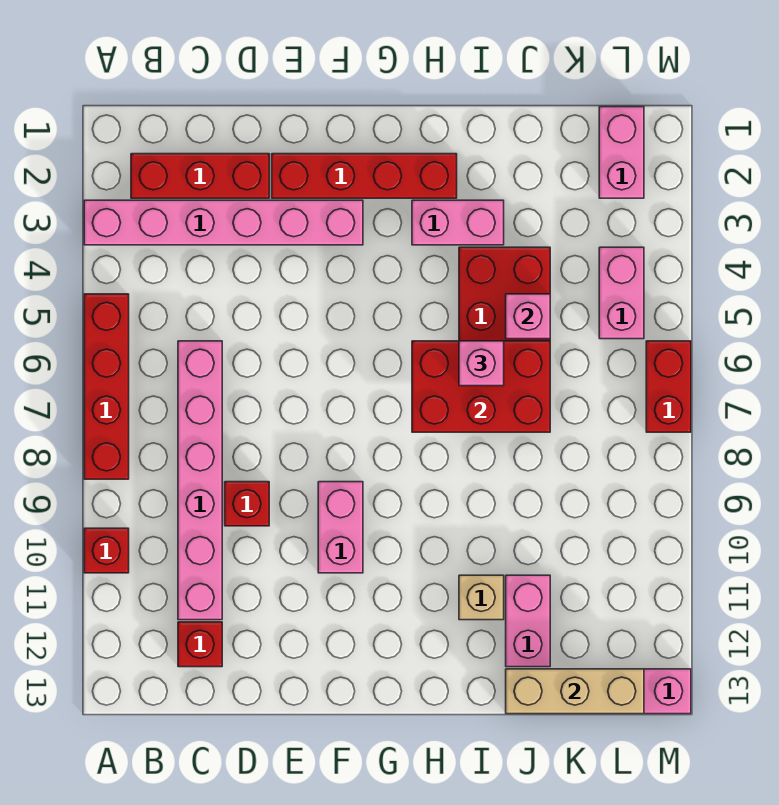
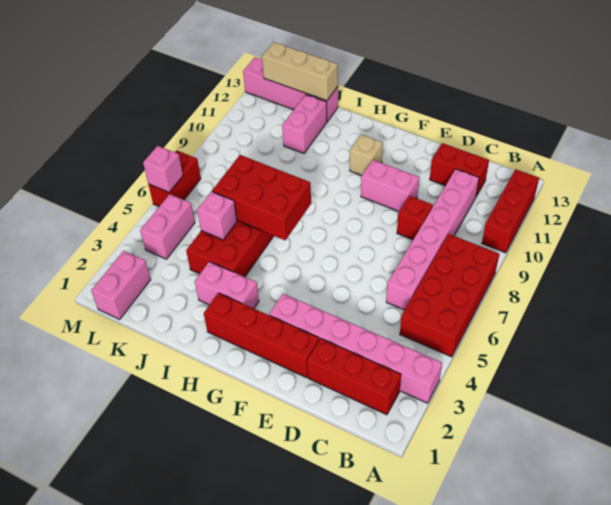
red 1x4 brick [84,294,129,479] -> red 2x4 brick [400,234,499,357]
red 1x1 brick [84,528,129,573] -> red 1x3 brick [482,169,539,253]
red 1x1 brick [178,622,222,667] -> red 1x2 brick [430,143,489,196]
pink 1x2 brick [318,482,363,573] -> pink 1x2 brick turned to [361,160,419,211]
pink 1x1 brick [459,341,504,386] -> pink 1x1 brick moved to [143,146,183,192]
tan 1x1 brick [459,575,504,620] -> tan 1x1 brick moved to [350,135,383,175]

